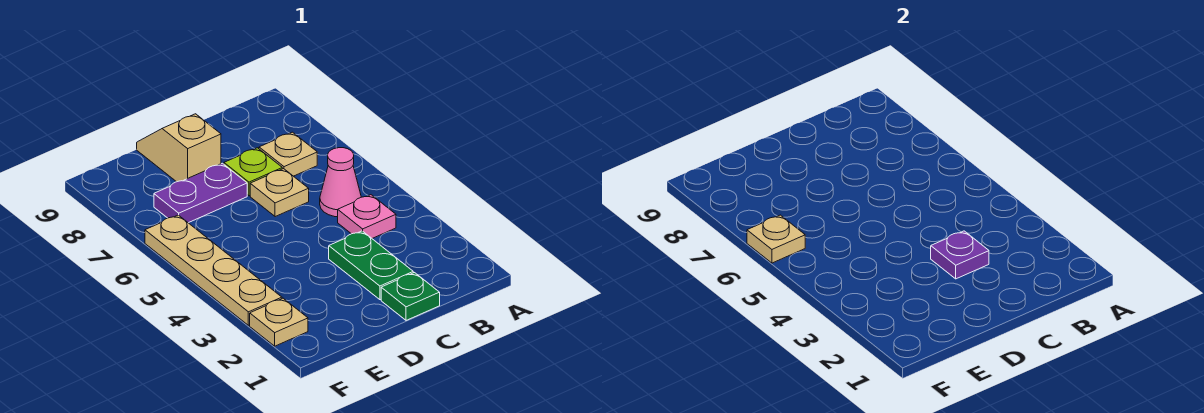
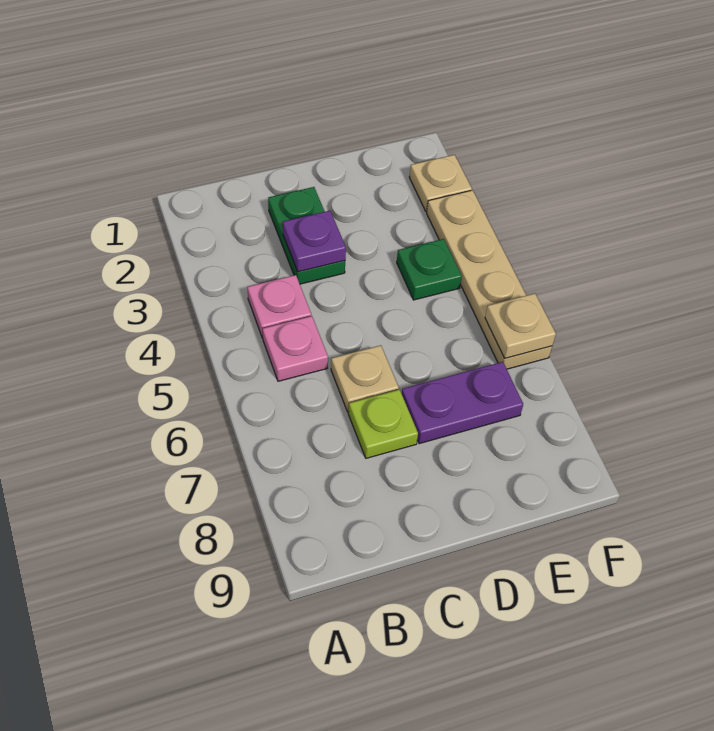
pink 1x1 cone [320,148,361,217] -> pink 1x1 plate [263,316,328,381]
tan 1x1 plate [259,132,317,176] -> none
green 1x1 plate [381,273,440,320] -> green 1x1 plate moved to [397,239,462,300]
tan 1x2 slope [137,114,221,182] -> none

